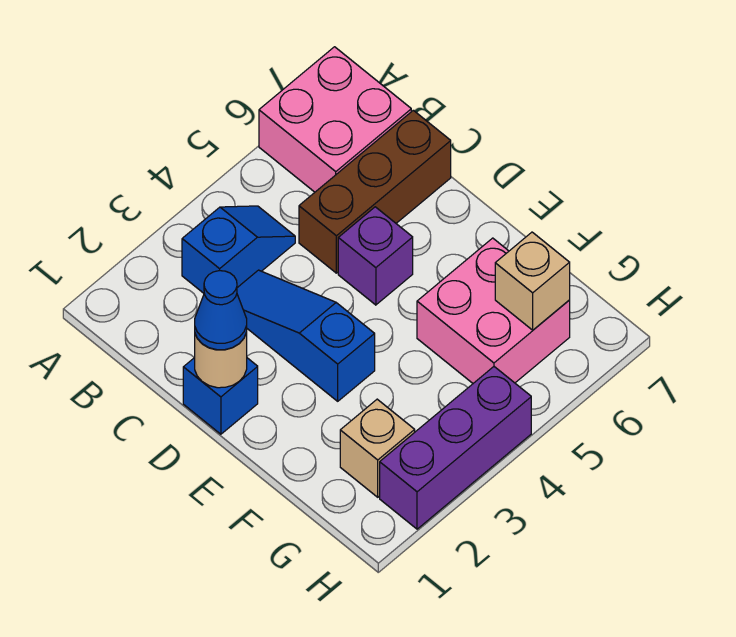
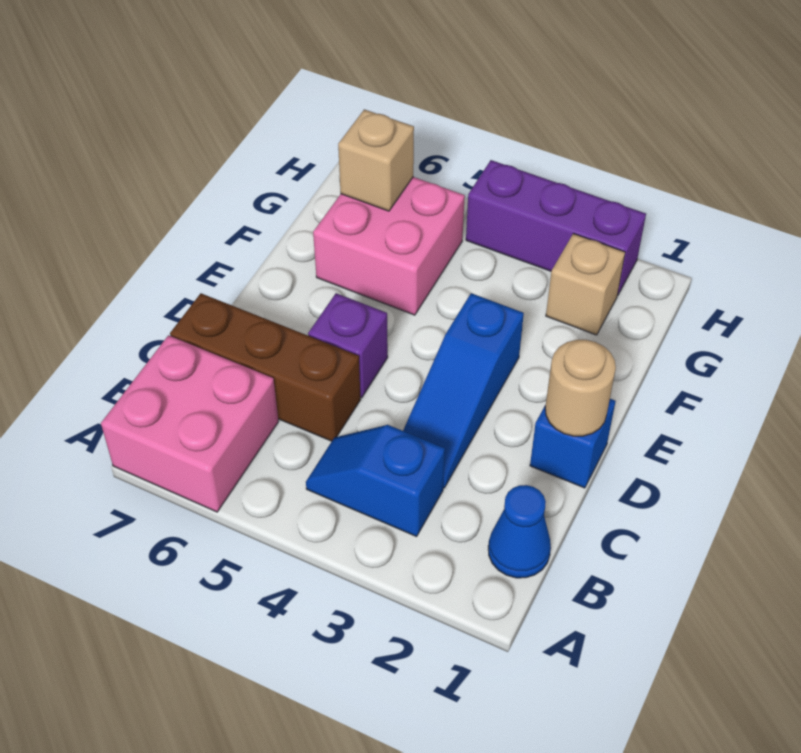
blue 1x1 cone [195,271,247,350] -> blue 1x1 cone moved to [488,485,551,578]

